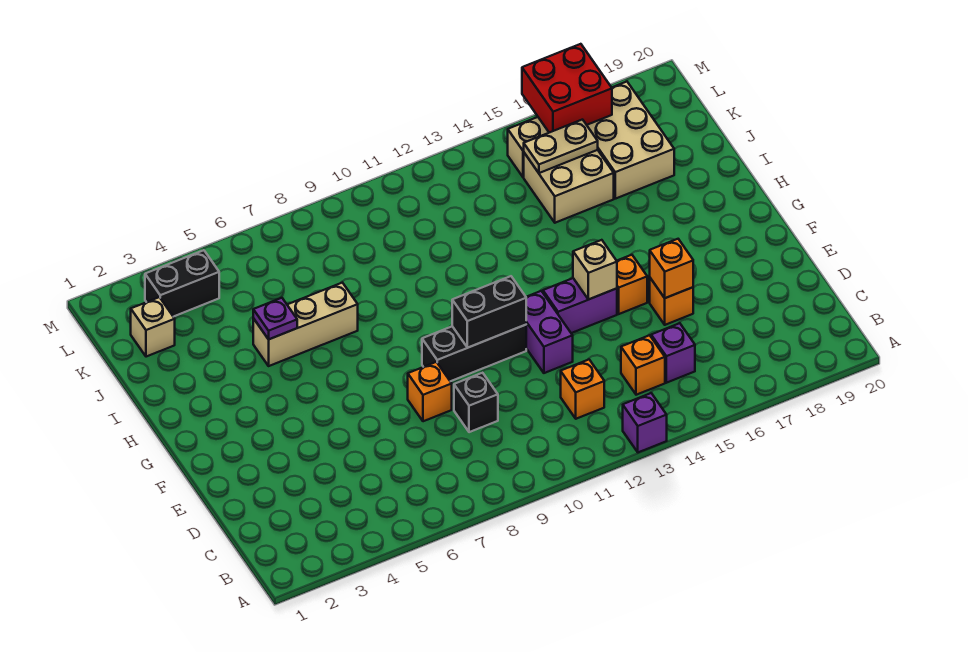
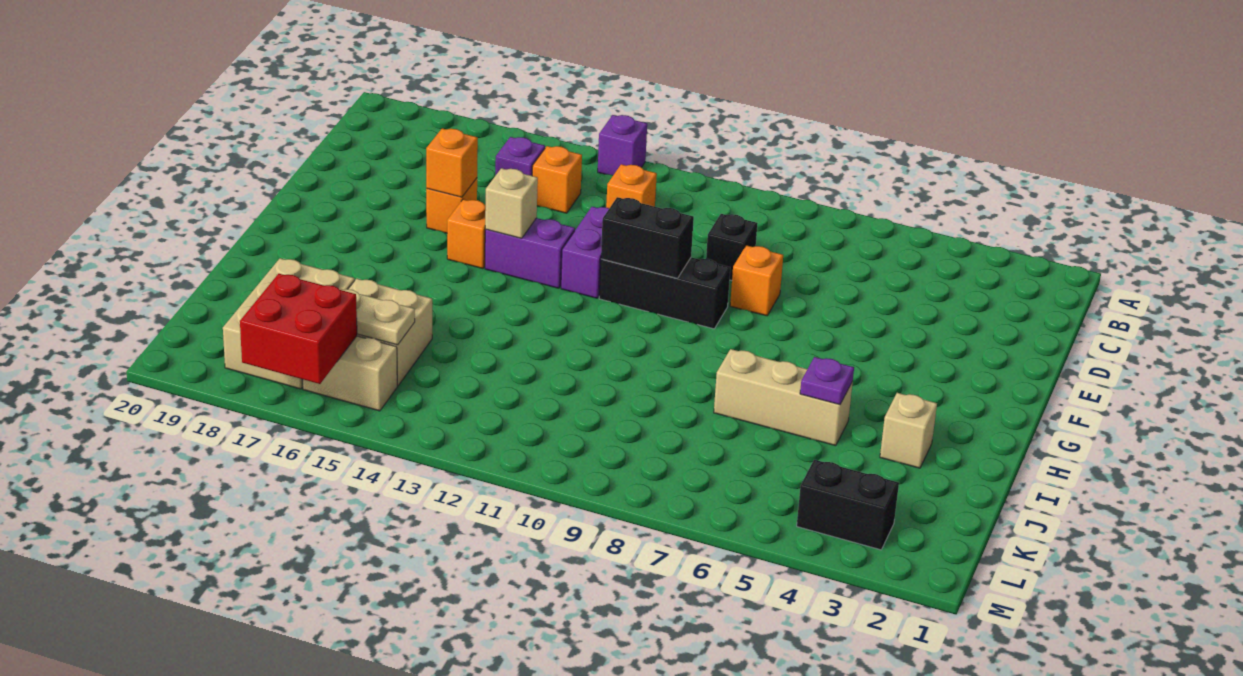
tan 1x1 brick [131,297,175,357] -> tan 1x1 brick moved to [880,393,937,468]

